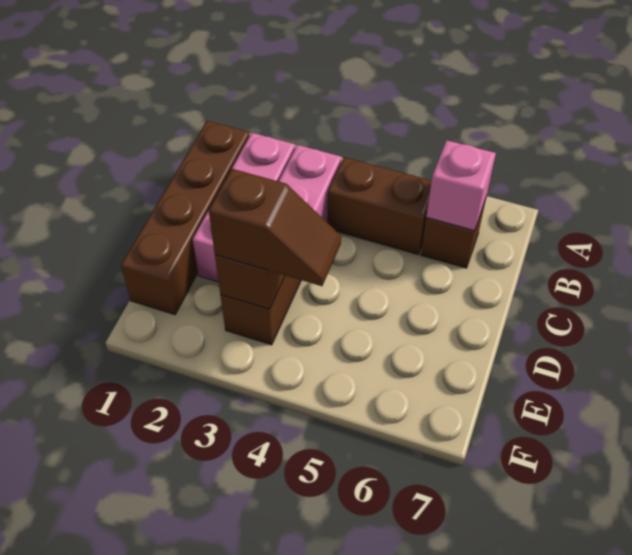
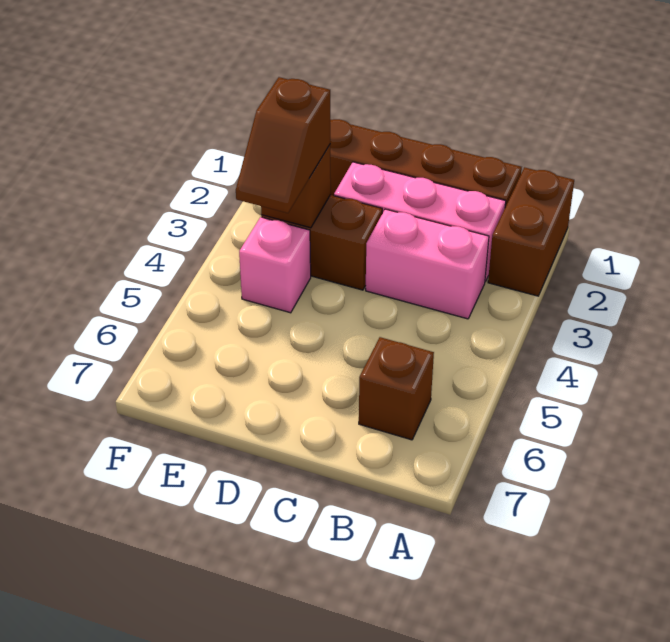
brown 1x2 brick [327,157,432,254] -> brown 1x2 brick moved to [488,167,574,296]
pink 1x1 brick [426,140,496,231] -> pink 1x1 brick moved to [239,217,311,313]

